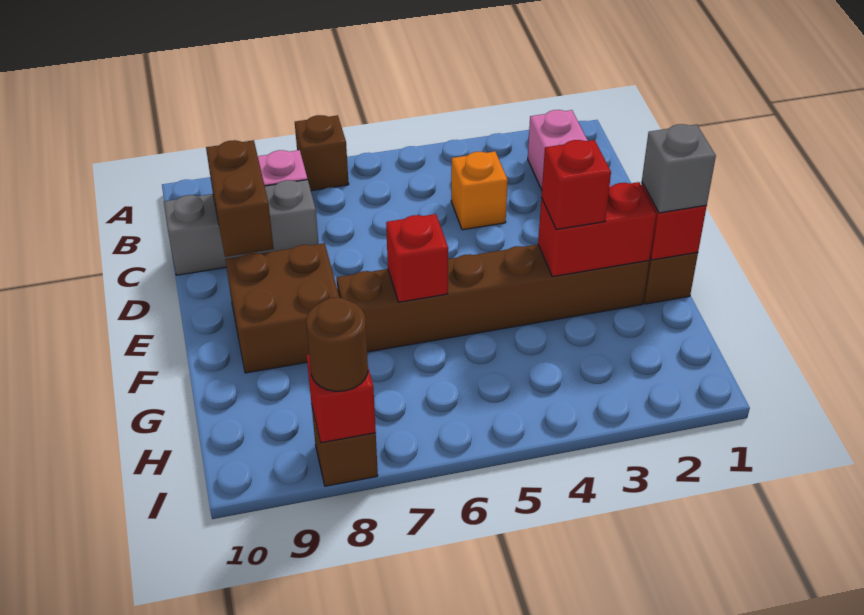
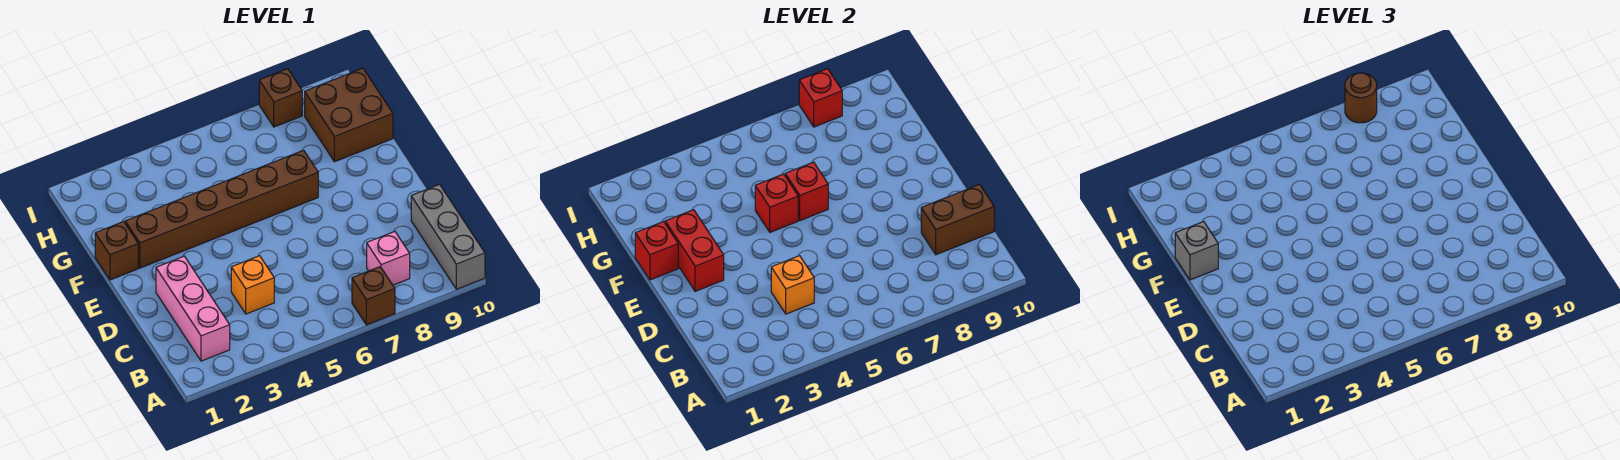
none -> orange 1x1 brick [771,256,814,314]
grey 1x3 brick [164,180,319,275] -> grey 1x3 brick turned to [411,184,485,289]
brown 1x2 brick [206,140,274,257] -> brown 1x2 brick turned to [921,184,994,255]
brown 2x2 brick [225,243,339,373] -> brown 2x2 brick moved to [305,68,393,162]
red 1x2 brick [538,182,656,277] -> red 1x2 brick turned to [665,210,724,291]
red 1x1 brick [541,140,611,230] -> red 1x1 brick moved to [755,174,798,232]

